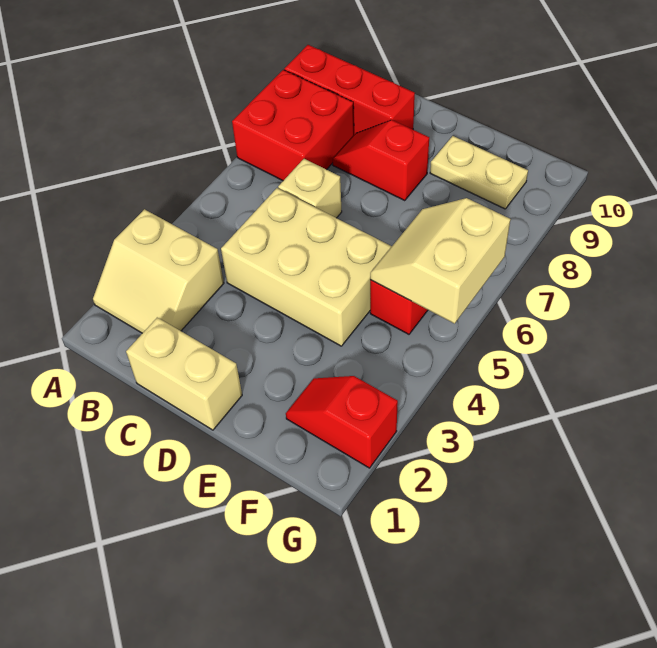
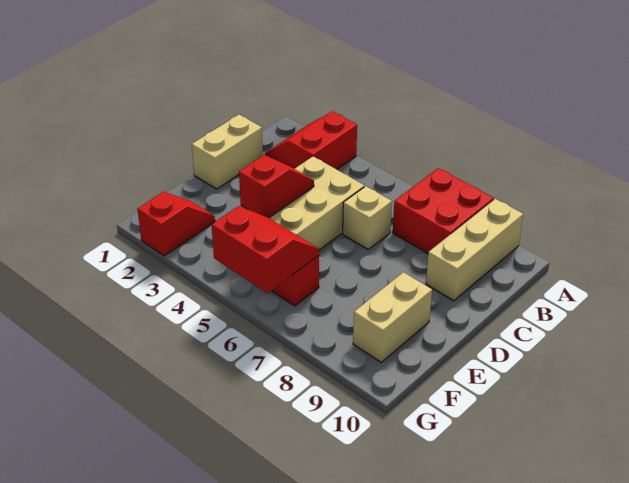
tan 2x2 slope [93,209,224,333] -> red 2x2 slope [265,111,357,169]
red 1x3 brick [284,45,415,135] -> tan 1x3 brick [426,199,523,301]
red 1x2 slope [333,120,429,201] -> red 1x2 slope moved to [239,155,314,218]
tan 1x2 plate [430,136,528,209] -> tan 1x2 brick [353,272,432,362]
tan 2x2 slope [370,198,510,324] -> red 2x2 slope [212,206,319,293]

